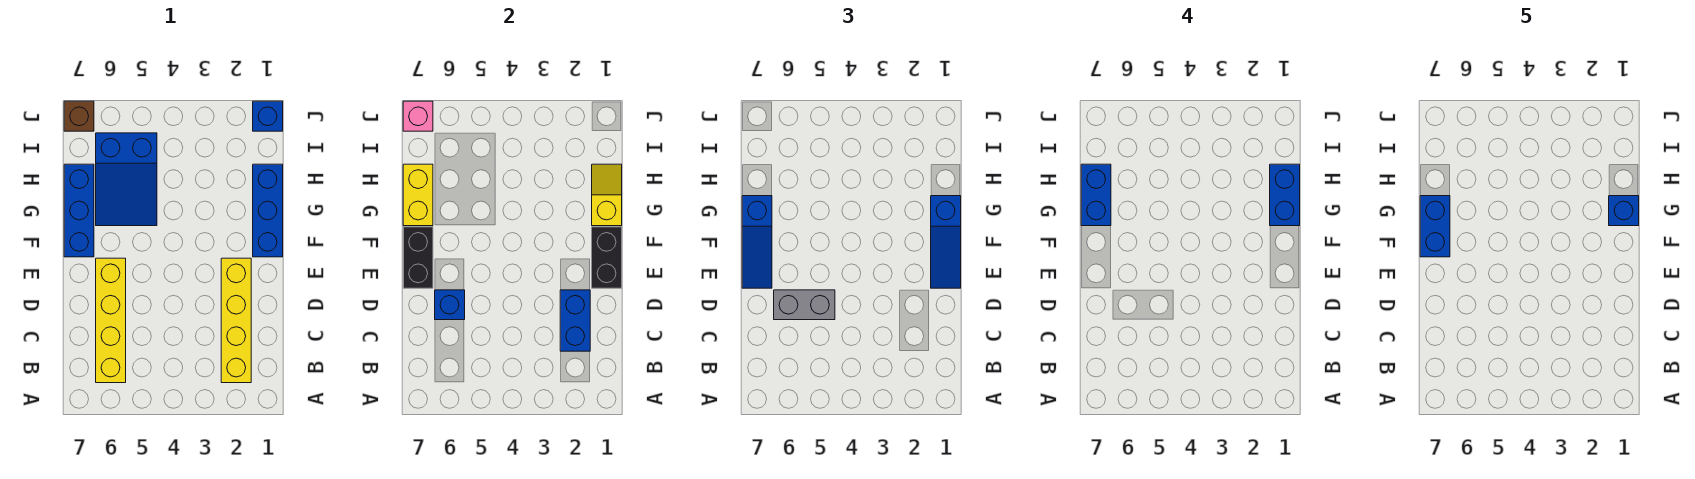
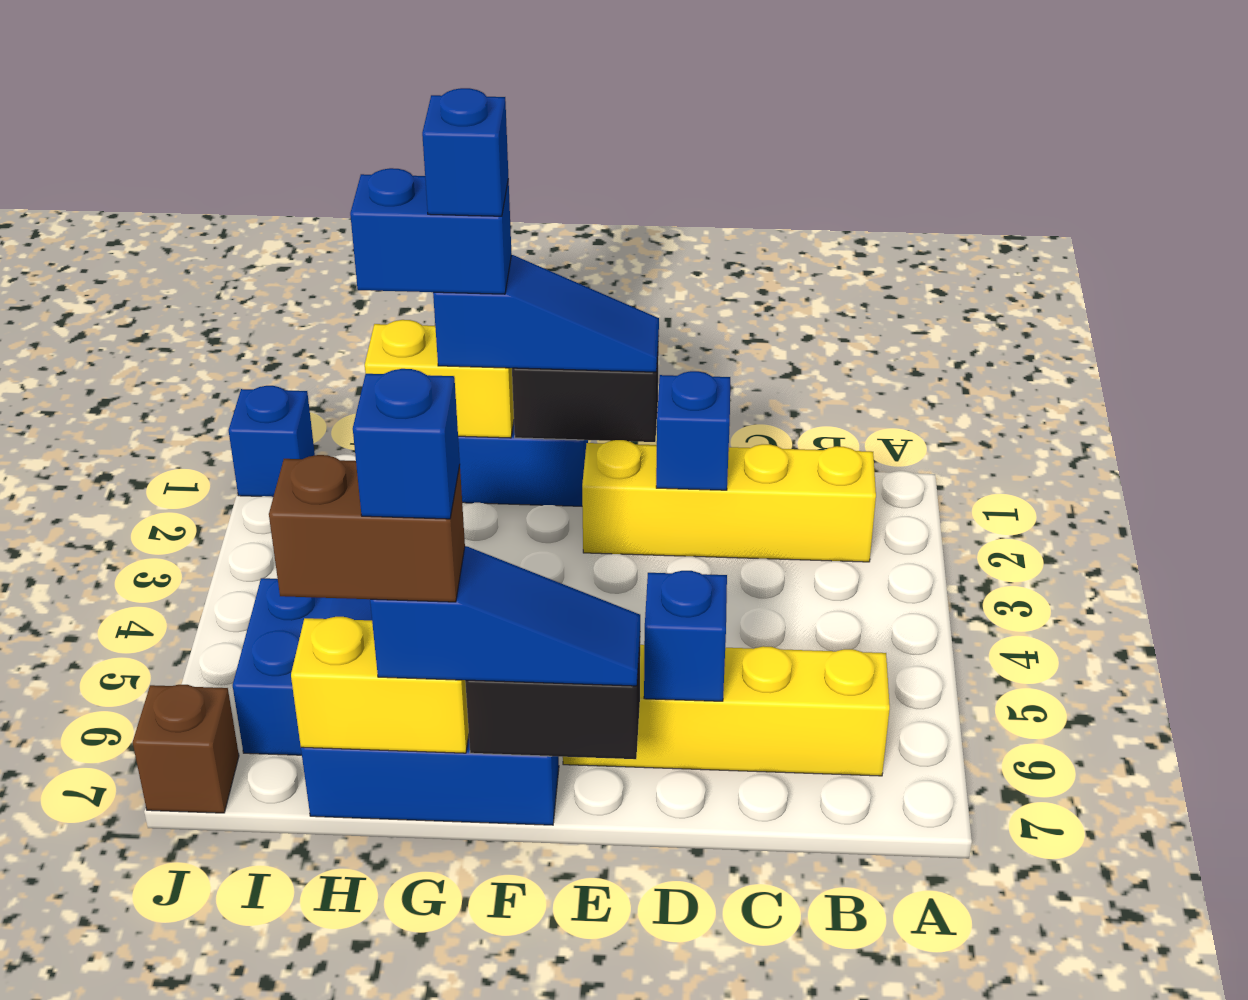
blue 1x2 brick [560,290,590,351] -> blue 1x1 brick [656,371,730,490]
grey 1x2 brick [774,290,835,320] -> none
blue 1x2 brick [1420,196,1450,257] -> blue 1x1 brick [353,369,460,519]
yellow 1x2 slope [592,164,622,226] -> yellow 1x2 brick [365,320,514,438]
blue 1x2 brick [1081,164,1111,226] -> brown 1x2 brick [269,455,465,602]
pink 1x1 brick [403,101,433,131] -> none

